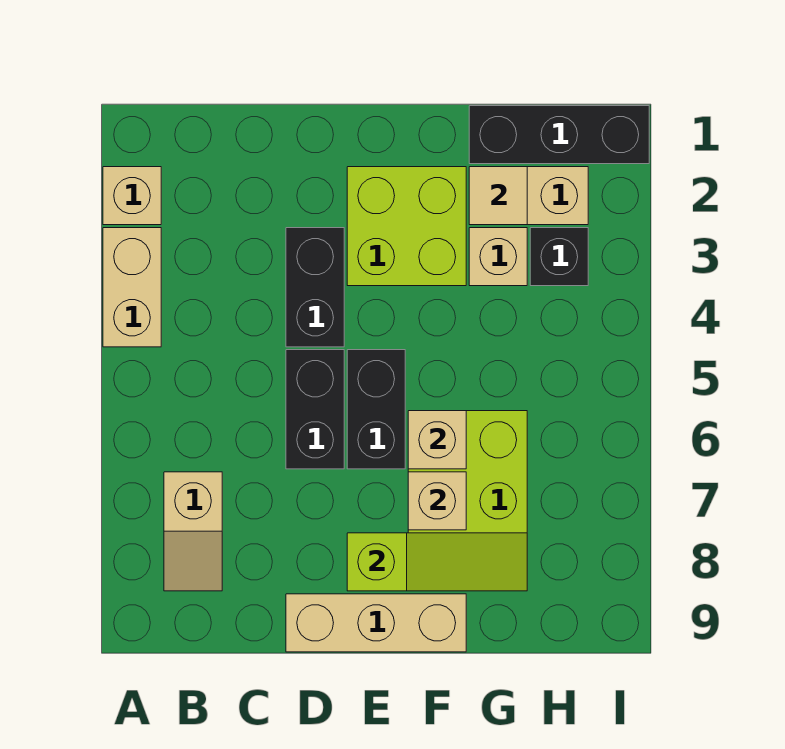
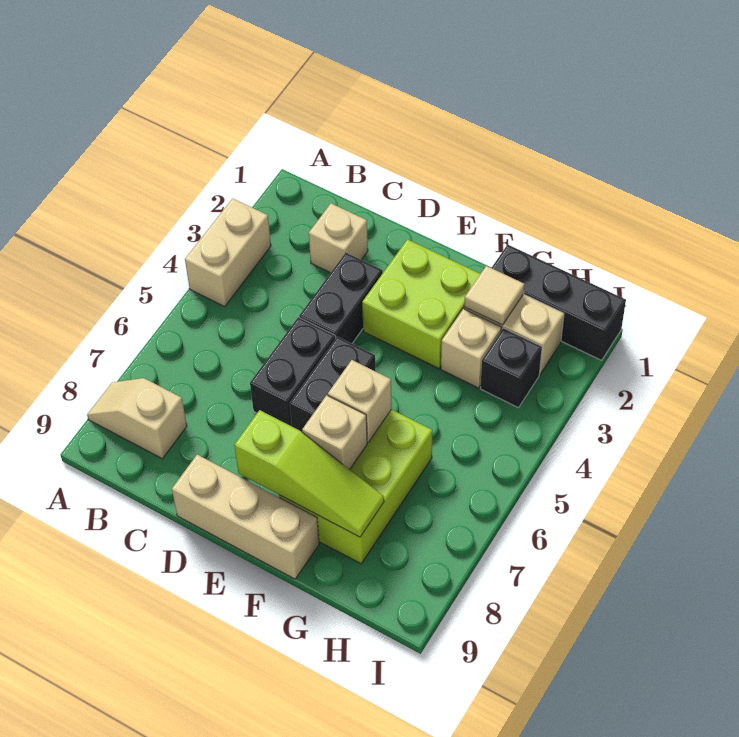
tan 1x1 brick [103,167,161,225] -> tan 1x1 brick moved to [309,203,368,273]
tan 1x2 slope [164,472,222,591] -> tan 1x2 slope turned to [87,378,187,459]

